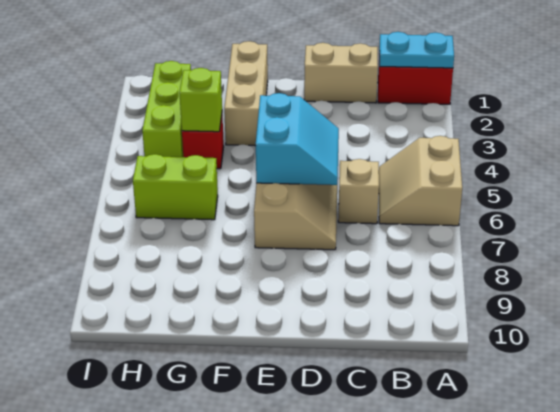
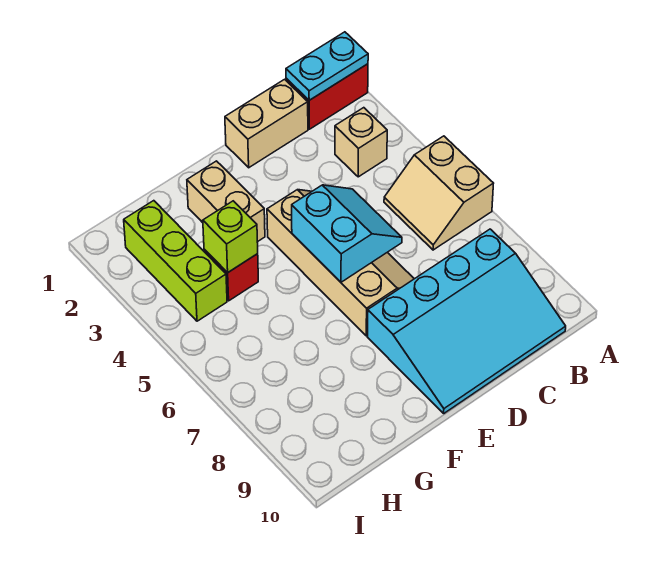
none -> cyan 3x4 slope [368,229,566,413]
tan 1x1 brick [338,159,379,224] -> tan 1x1 brick moved to [335,108,387,177]
tan 1x3 brick [224,41,268,146] -> tan 1x2 brick [187,161,265,242]
lime 1x2 brick [133,154,218,220] -> none

